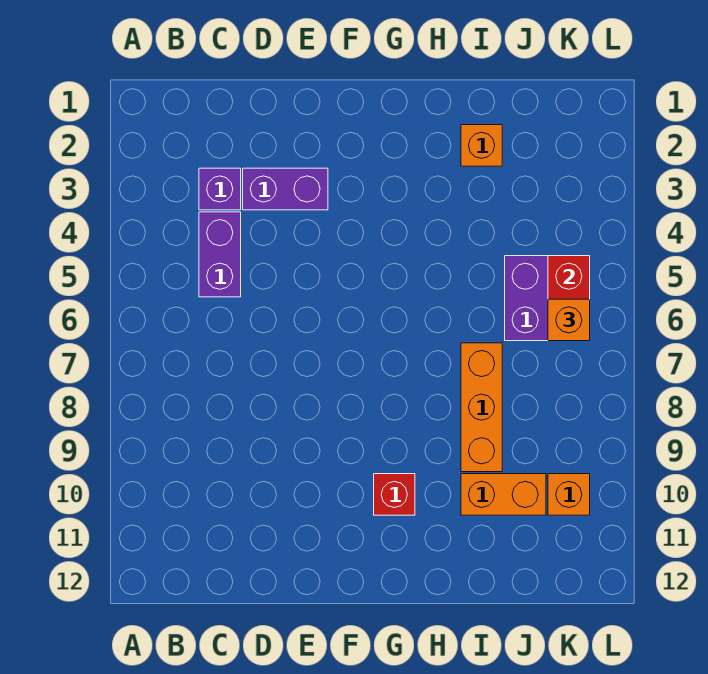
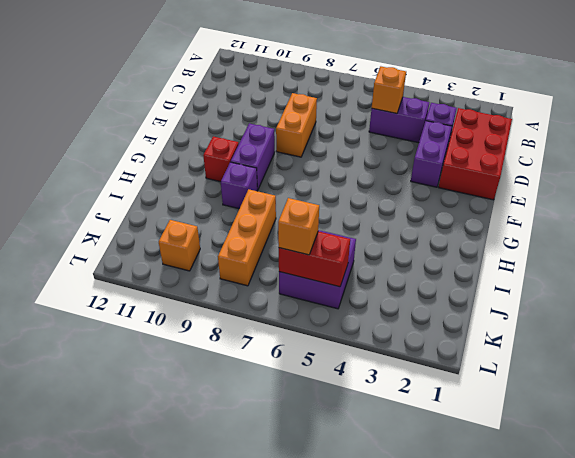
none -> red 2x3 brick [439,108,512,200]
none -> purple 1x2 brick [231,123,275,190]
none -> purple 1x1 brick [221,162,257,209]
orange 1x1 brick [461,125,502,166] -> orange 1x1 brick moved to [372,66,406,113]
orange 1x3 brick [461,343,502,472] -> orange 1x3 brick turned to [218,189,276,286]
orange 1x2 brick [461,474,546,515] -> orange 1x2 brick moved to [276,93,317,157]

